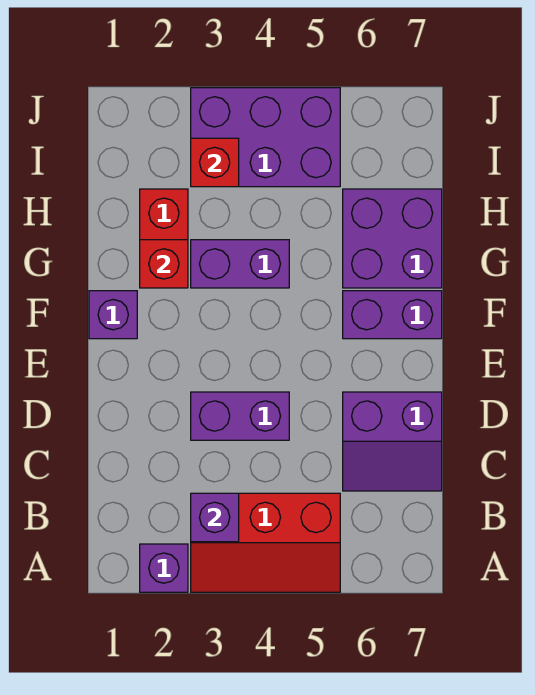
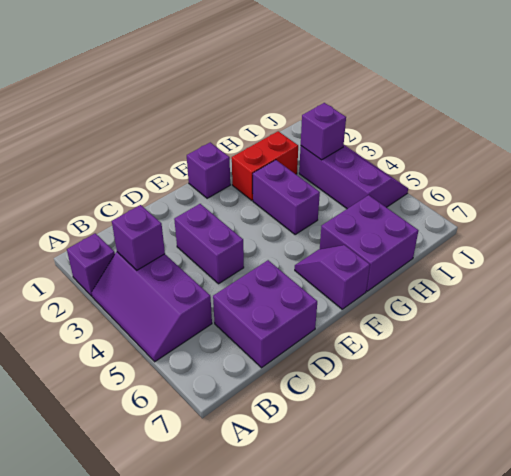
red 2x3 slope [191,493,340,592] -> purple 2x3 slope [92,252,212,362]
purple 2x2 slope [343,392,442,491] -> purple 2x2 brick [213,260,317,368]
purple 1x2 brick [343,291,442,339] -> purple 1x2 slope [295,245,370,309]
red 1x1 brick [140,240,188,288] -> none
purple 2x3 brick [191,88,340,187] -> purple 2x3 slope [299,145,408,209]
red 1x1 brick [191,138,239,187] -> purple 1x1 brick [301,103,346,160]

